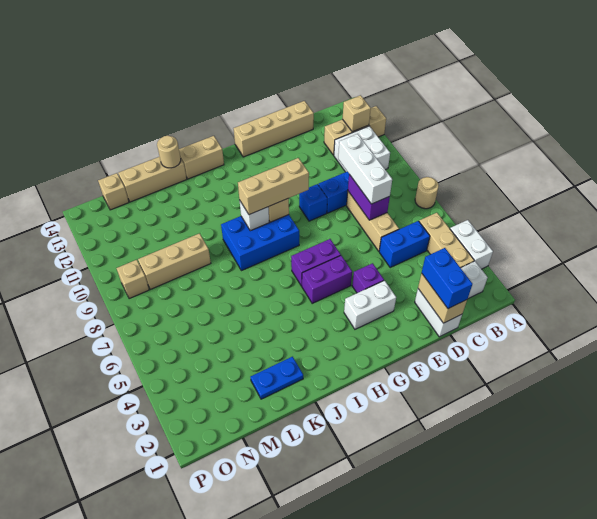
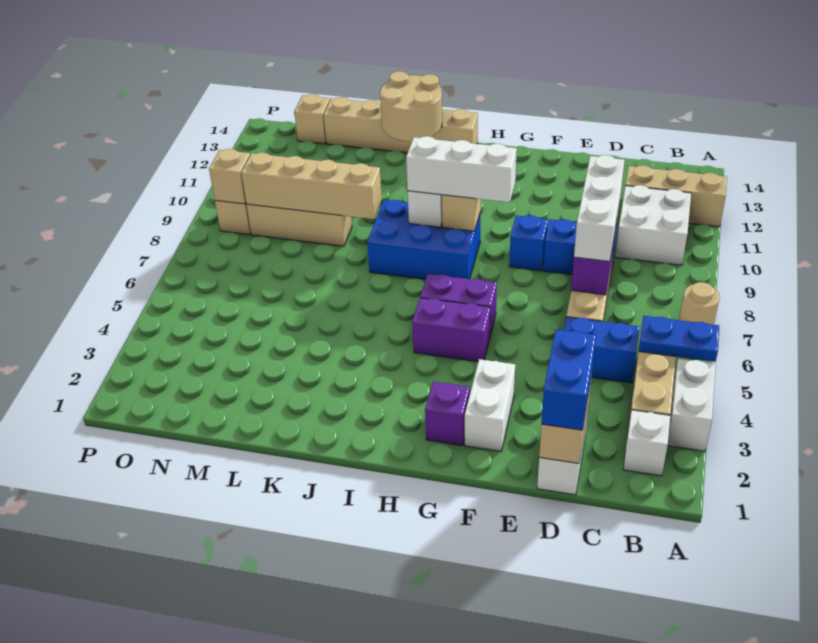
tan 1x1 brick [343,95,371,132] -> tan 1x1 brick moved to [209,149,250,204]
tan 1x4 brick [234,101,314,157] -> tan 1x4 brick moved to [241,152,382,219]
white 1x2 brick [344,281,396,329] -> white 1x2 brick turned to [465,359,515,451]
purple 1x1 brick [352,263,384,293] -> purple 1x1 brick moved to [425,382,470,446]
tan 1x3 brick [238,158,309,215] -> white 1x3 brick [406,136,517,202]
blue 1x2 plate [251,357,303,399] -> blue 1x2 plate moved to [639,316,719,362]
tan 1x1 round brick [157,136,181,168] -> tan 2x2 round brick [380,71,442,141]

